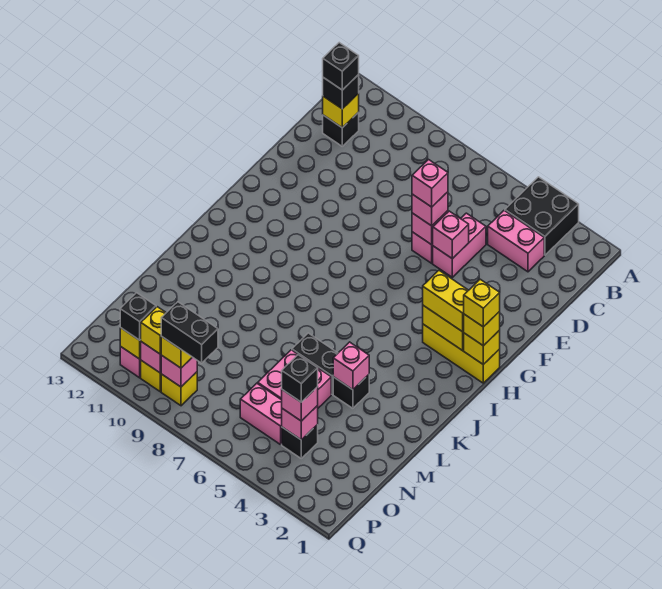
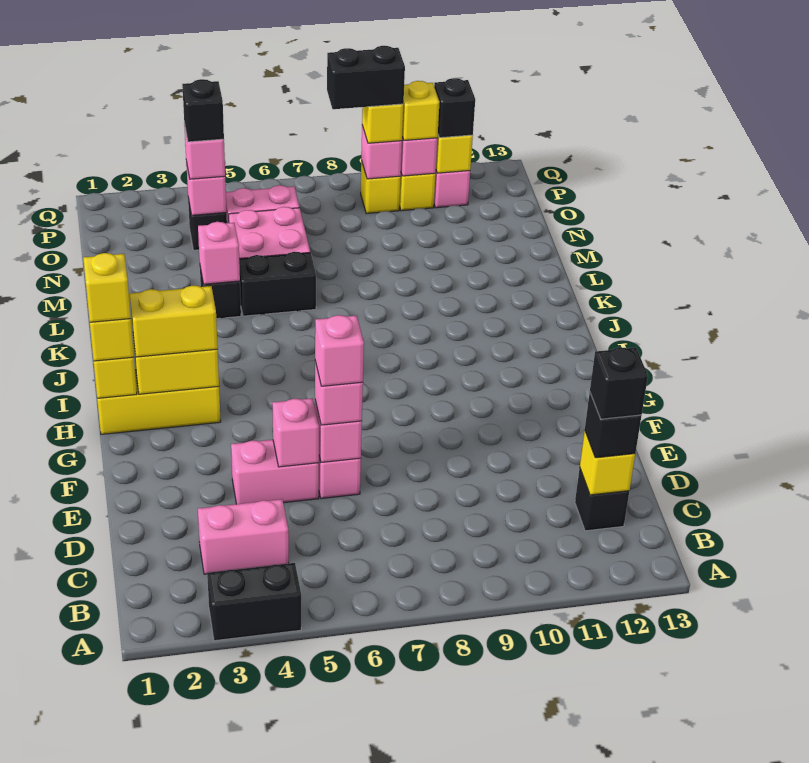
black 2x2 brick [505,177,579,255] -> black 1x2 brick [207,563,301,641]
pink 1x2 brick [433,213,486,277] -> pink 1x2 brick turned to [231,440,319,504]

